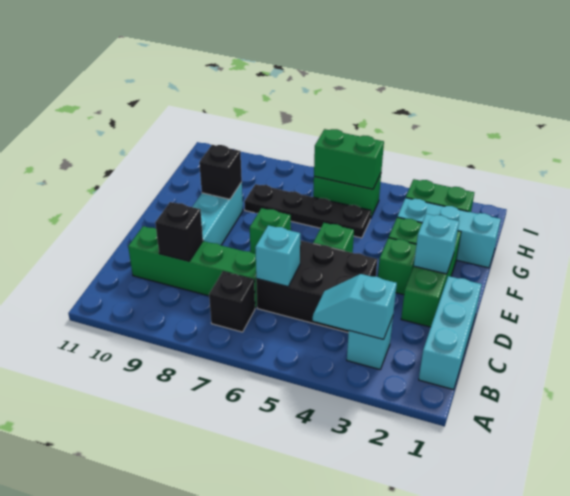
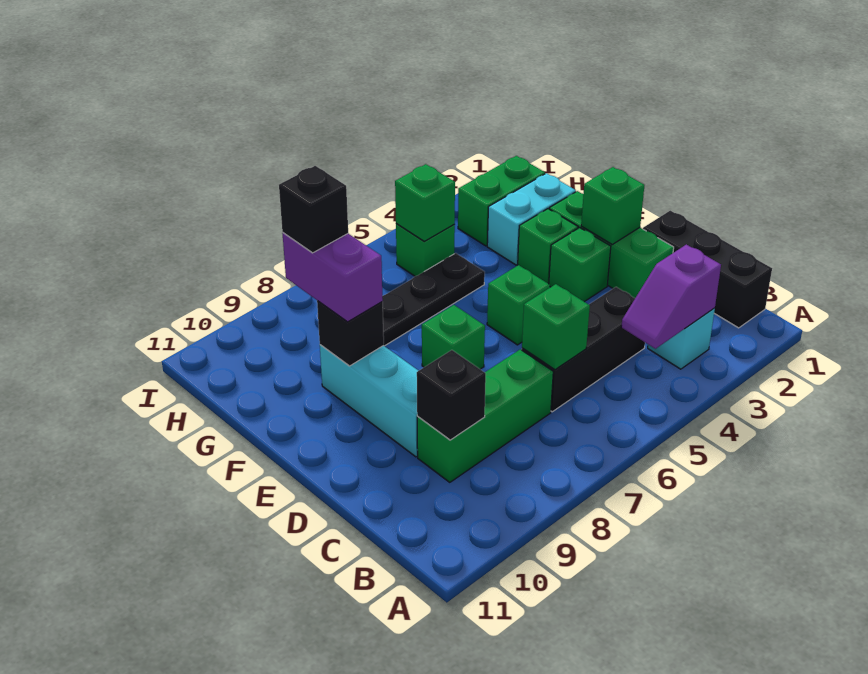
cyan 1x3 brick [419,276,482,390] -> black 1x3 brick [643,211,772,328]
cyan 1x2 slope [313,274,397,339] -> purple 1x2 slope [621,244,721,349]
black 1x1 brick [209,272,255,332] -> black 1x1 brick moved to [279,166,348,253]
black 2x3 brick [256,240,377,333] -> black 1x3 brick [522,287,645,412]
cyan 1x1 brick [255,225,300,287] -> green 1x1 brick [522,284,590,370]
green 1x4 brick [128,226,257,308] -> green 1x3 brick [417,349,553,482]
cyan 1x1 brick [414,214,459,274] -> green 1x1 brick [581,167,644,244]
none -> purple 1x2 brick [283,233,383,322]
cyan 1x3 brick [397,198,501,268] -> cyan 1x2 brick [487,173,576,265]
green 1x2 brick [313,174,381,217] -> green 1x1 brick [396,224,455,276]
green 1x2 brick [314,129,384,189] -> green 1x1 brick [395,164,455,242]

